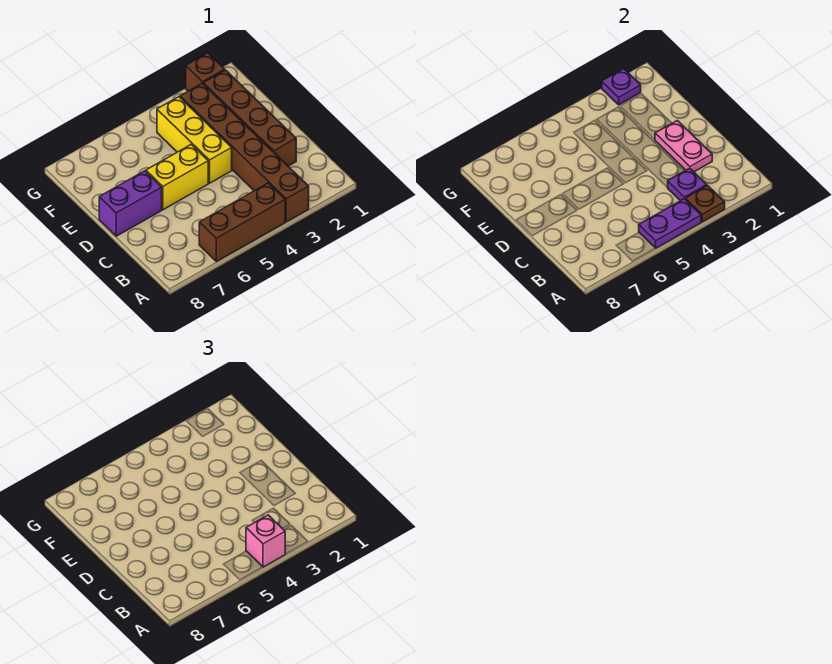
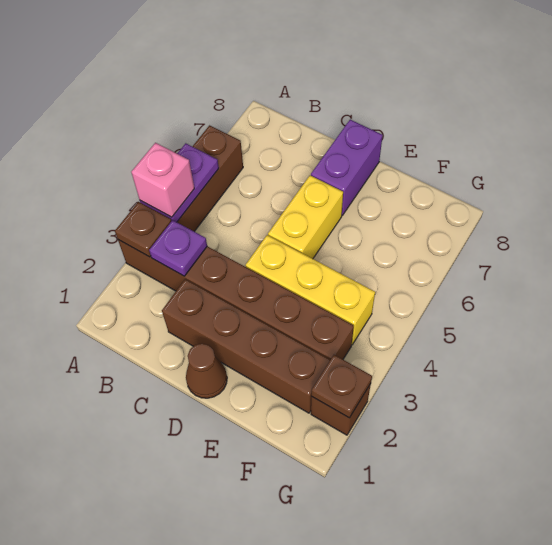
pink 1x2 plate [655,120,712,172] -> none
none -> brown 1x1 cone [186,344,227,398]
purple 1x1 plate [602,69,641,105] -> brown 1x1 plate [311,355,372,418]

